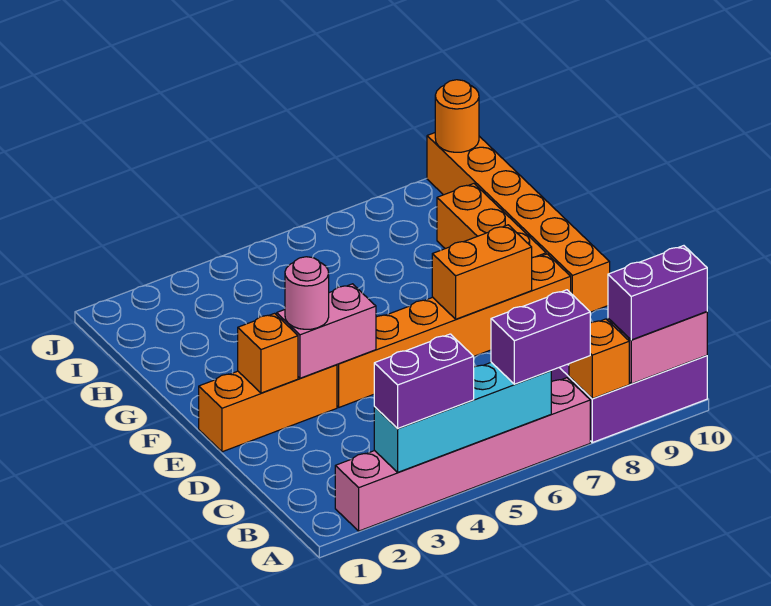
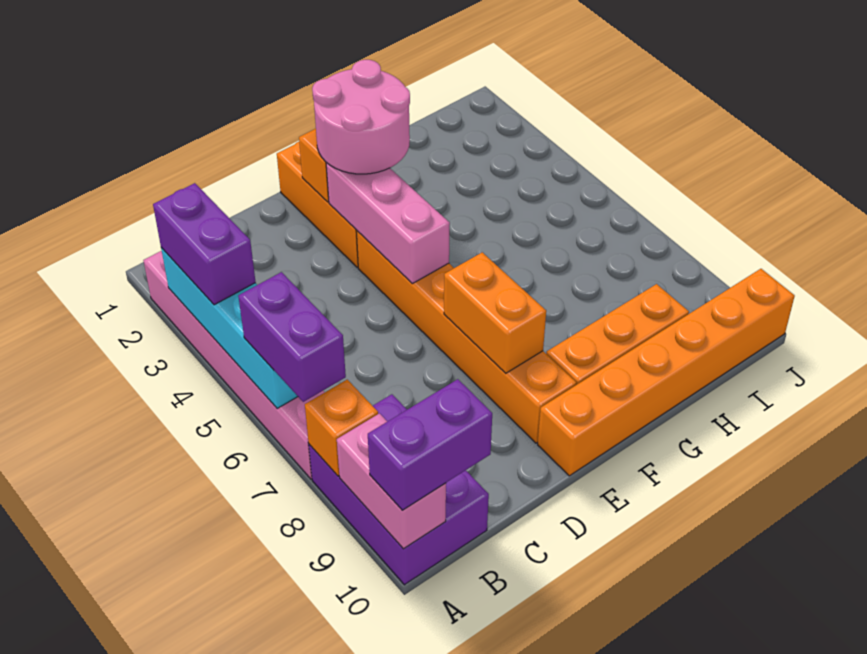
purple 1x2 brick [608,246,707,340] -> purple 1x2 brick turned to [368,379,492,510]
pink 1x2 brick [277,284,376,378] -> pink 1x3 brick [326,163,450,284]
pink 1x1 round brick [285,257,329,329] -> pink 2x2 round brick [312,60,410,174]
orange 1x1 round brick [435,80,479,152] -> none

